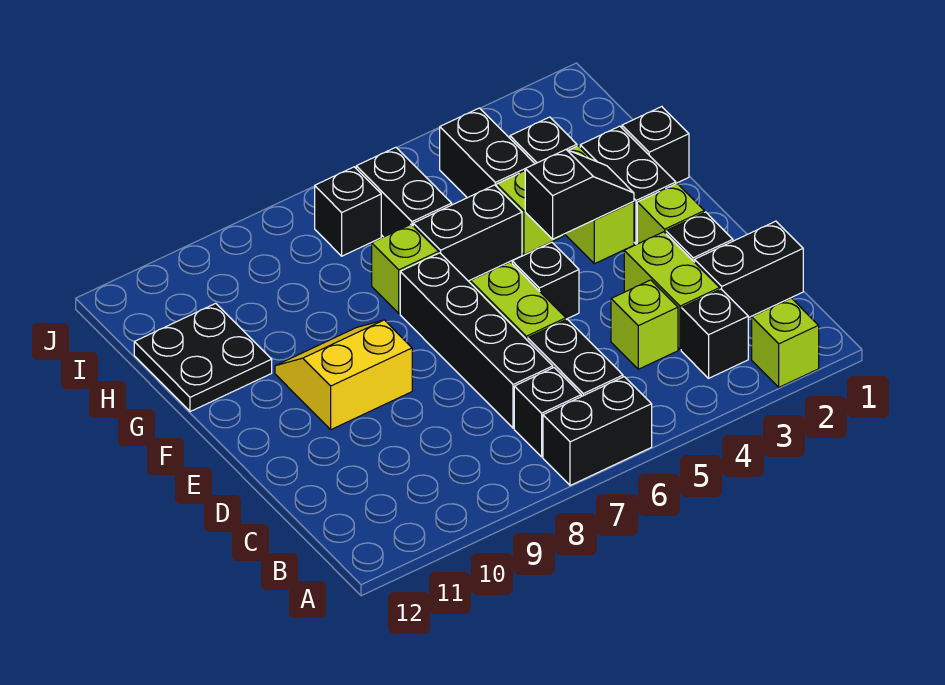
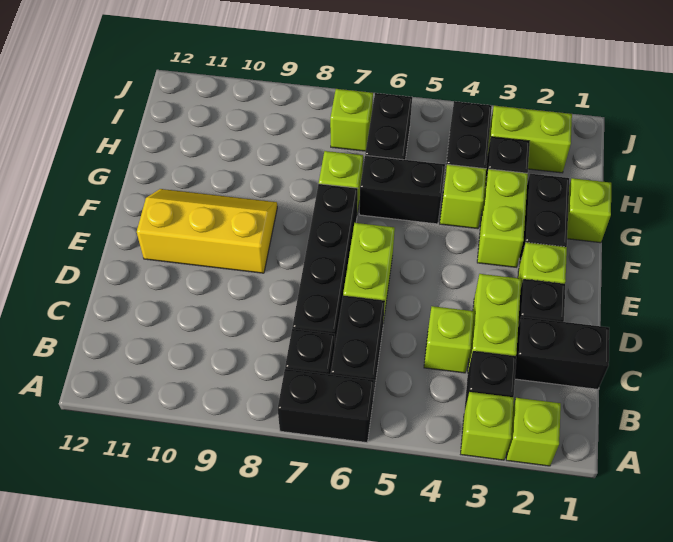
none -> lime 1x1 brick [461,392,514,460]
black 1x1 brick [512,242,579,319] -> none
yellow 2x2 slope [275,320,412,429] -> yellow 2x3 slope [137,189,277,273]
black 1x2 slope [525,149,634,239] -> none
black 1x1 brick [622,107,689,183] -> lime 1x1 brick [567,178,611,243]
black 2x2 plate [134,303,272,412] -> none
none -> lime 1x2 brick [488,106,572,173]
black 1x1 brick [315,167,381,256] -> lime 1x1 brick [330,89,373,151]

